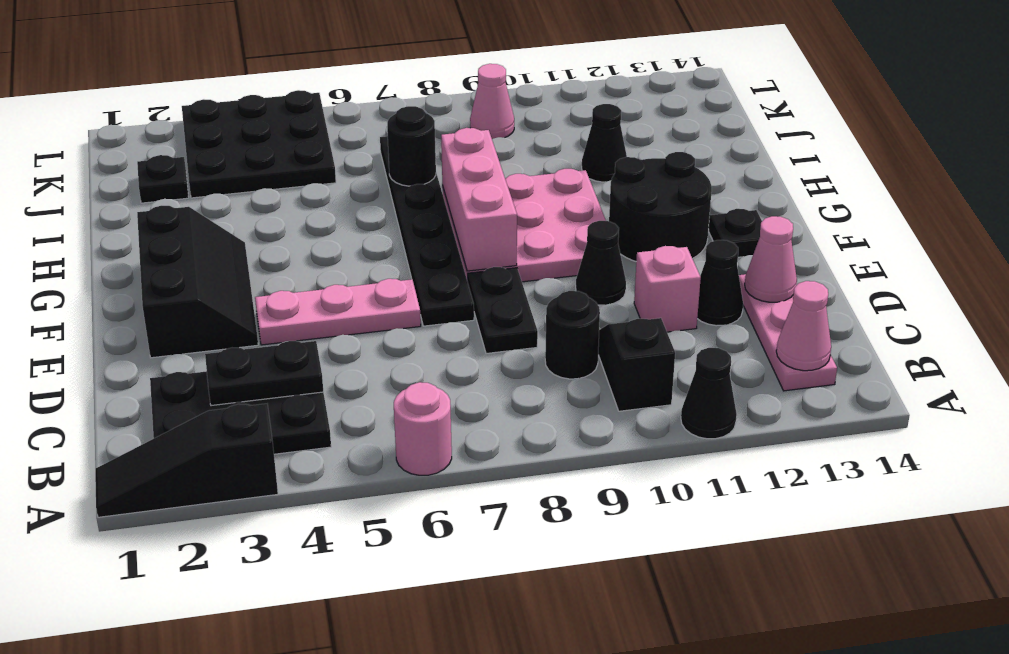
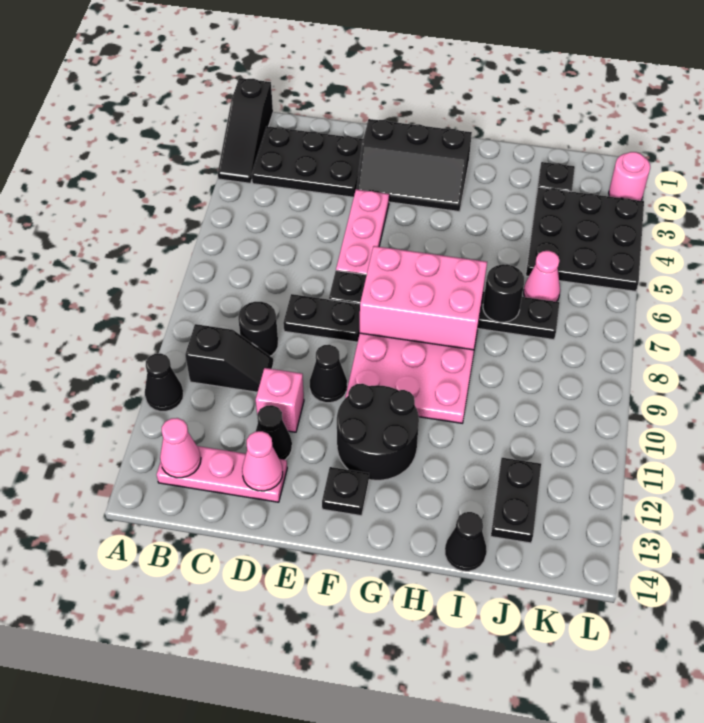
black 1x3 slope [95,404,278,517] -> black 1x3 slope turned to [218,78,273,183]
pink 1x1 round brick [394,382,452,475] -> pink 1x1 round brick moved to [609,152,650,201]
black 2x3 plate [150,371,331,454] -> black 2x3 plate turned to [251,126,363,197]
black 1x2 plate [205,341,323,406] -> black 1x2 plate moved to [491,458,541,543]
pink 1x3 brick [441,128,517,271] -> pink 2x3 brick [360,246,487,350]
black 1x1 cone [582,104,627,182] -> black 1x1 cone moved to [445,512,487,571]
pink 1x1 cone [470,64,514,139] -> pink 1x1 cone moved to [524,251,560,302]

